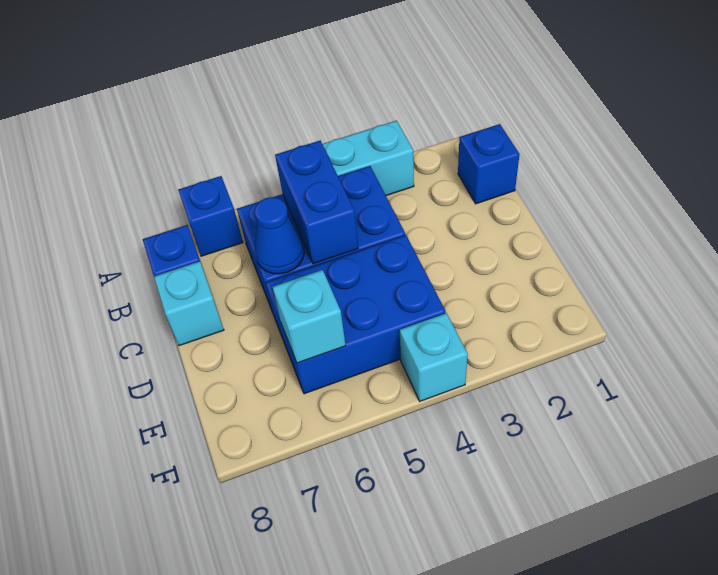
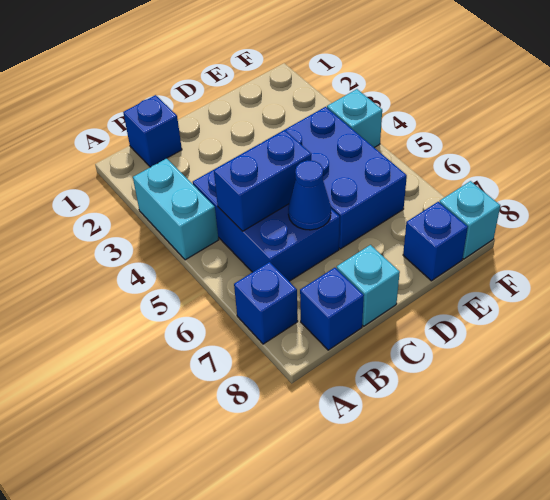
cyan 1x1 brick [273,270,346,363] -> cyan 1x1 brick moved to [439,181,500,259]
none -> blue 1x1 brick [403,202,468,281]

